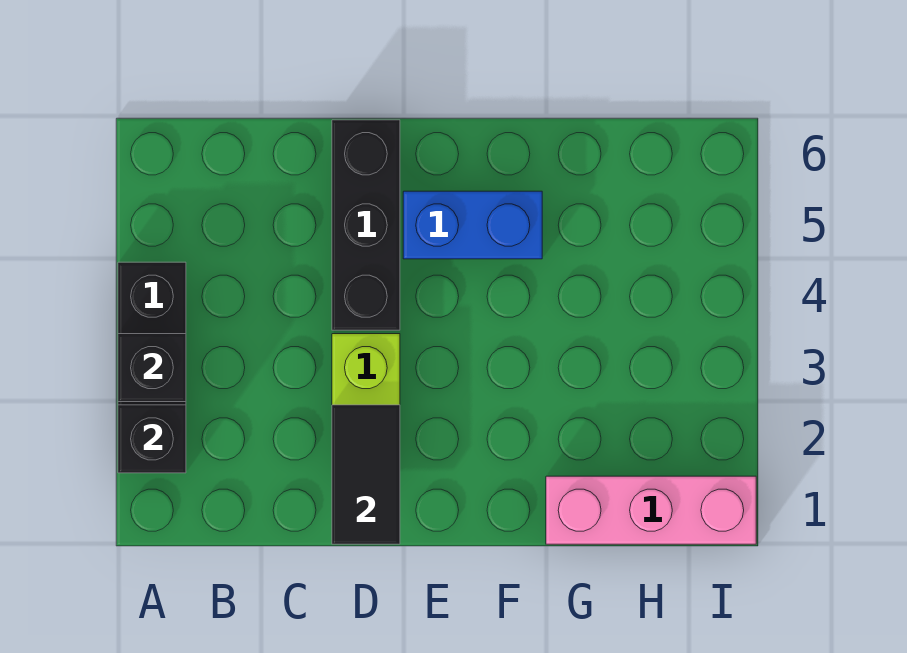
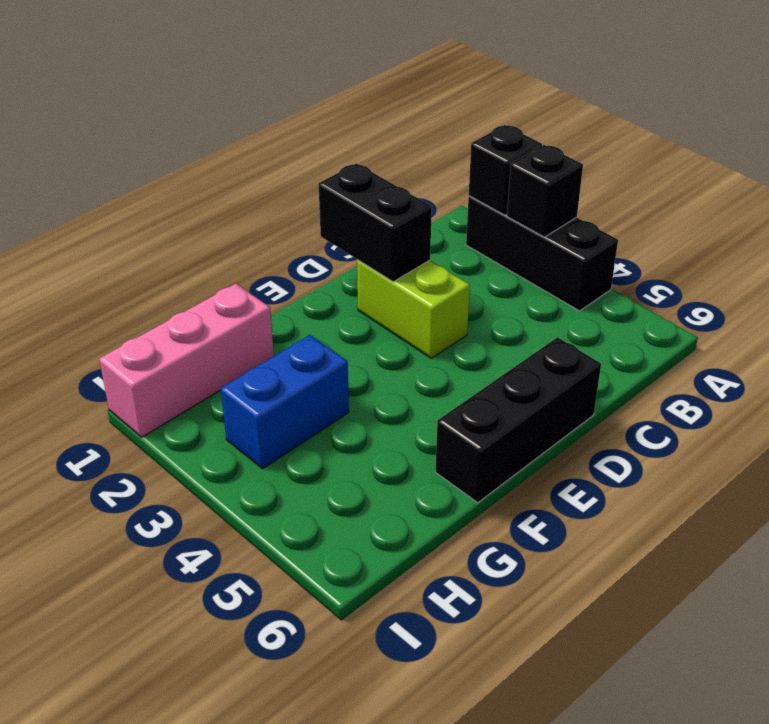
black 1x2 tile [332,405,400,544] -> black 1x2 brick [318,163,432,282]
black 1x3 brick [332,120,400,330] -> black 1x3 brick turned to [435,337,601,503]
blue 1x2 brick [403,191,542,259] -> blue 1x2 brick moved to [221,335,349,469]

